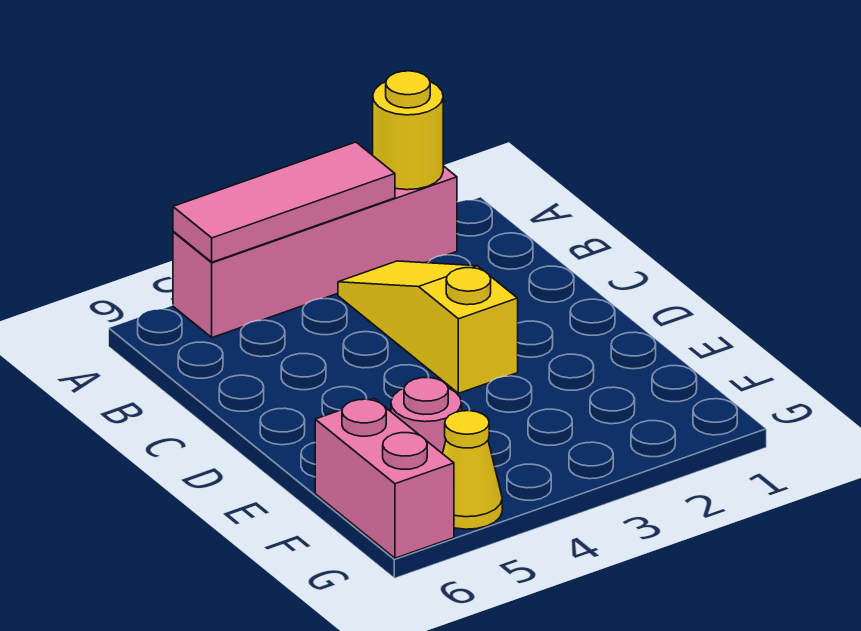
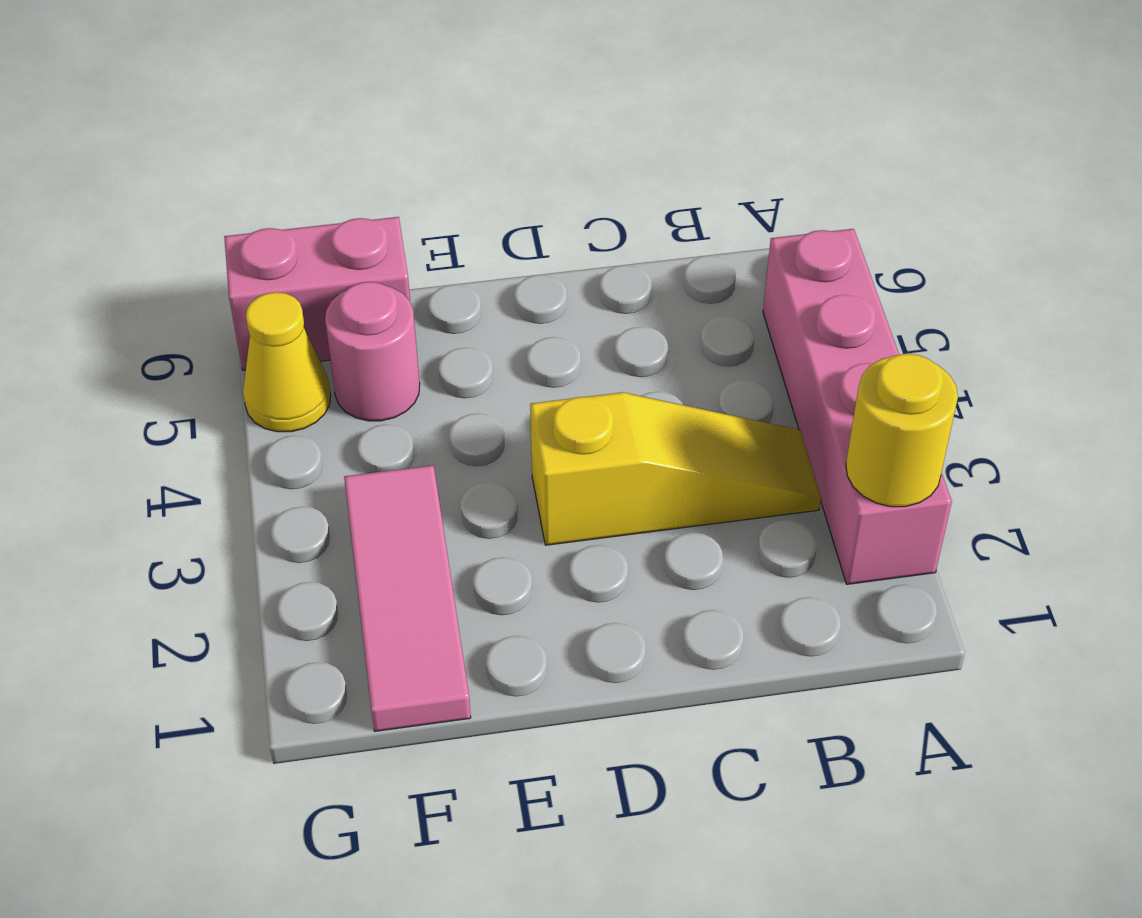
pink 1x3 tile [173,142,395,262] -> pink 1x3 tile moved to [344,465,471,731]

